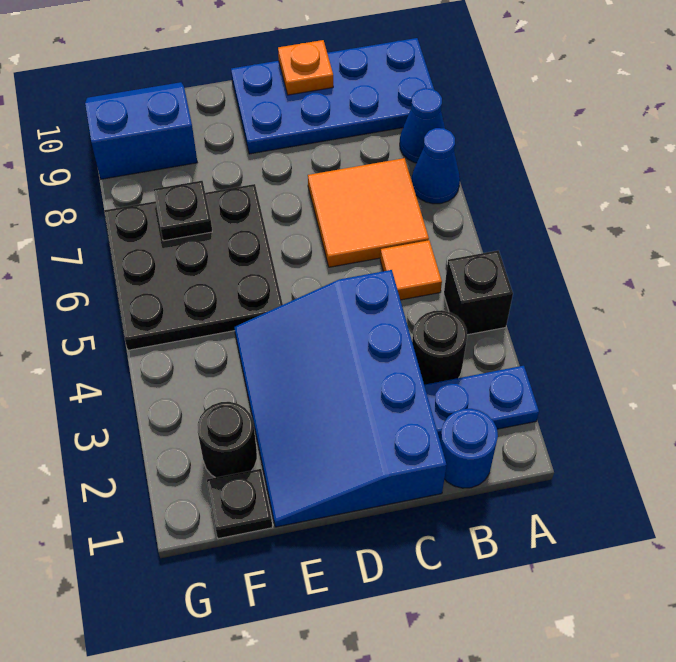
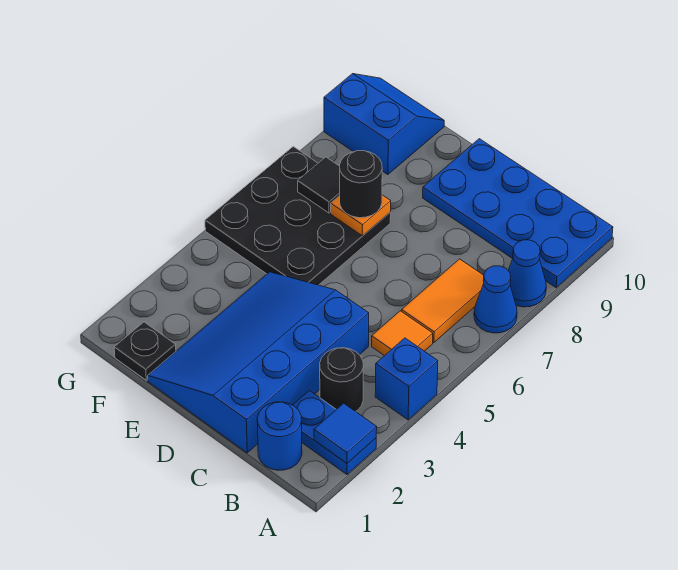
none -> blue 1x1 tile [314,403,377,463]
black 1x1 brick [444,250,513,335] -> blue 1x1 brick [375,338,438,420]
orange 2x2 tile [308,158,429,267] -> orange 1x2 tile [402,259,484,343]
orange 1x1 plate [278,40,333,95] -> orange 1x1 plate moved to [331,195,391,236]
black 1x1 round brick [198,402,257,478] -> black 1x1 round brick moved to [340,151,382,218]
black 1x1 plate [154,181,212,241] -> black 1x1 tile [298,157,340,213]

